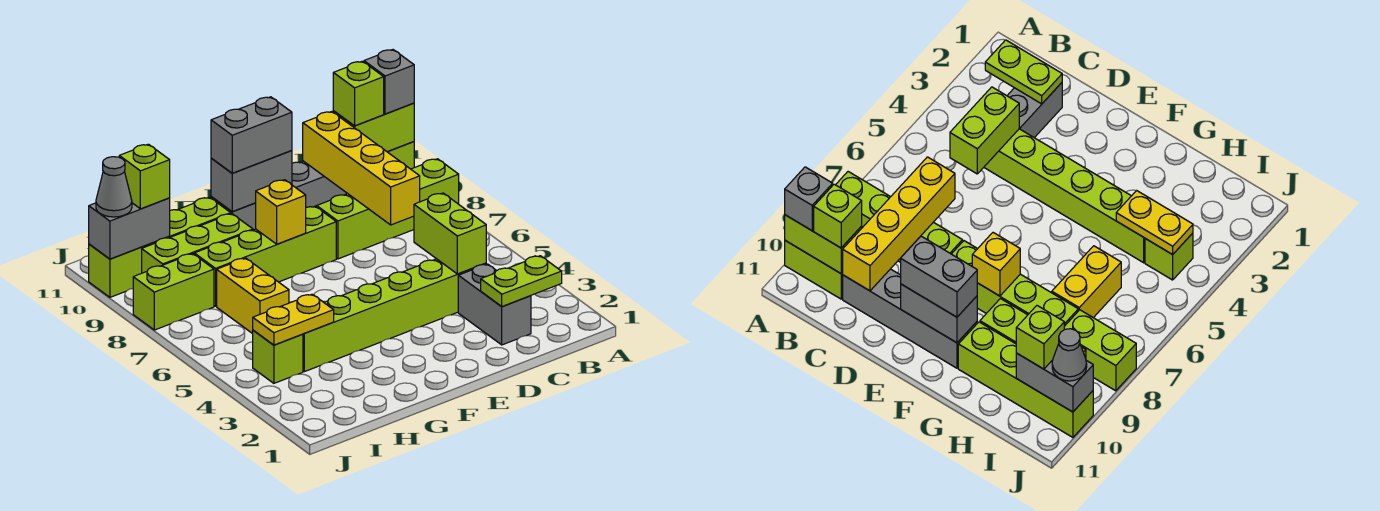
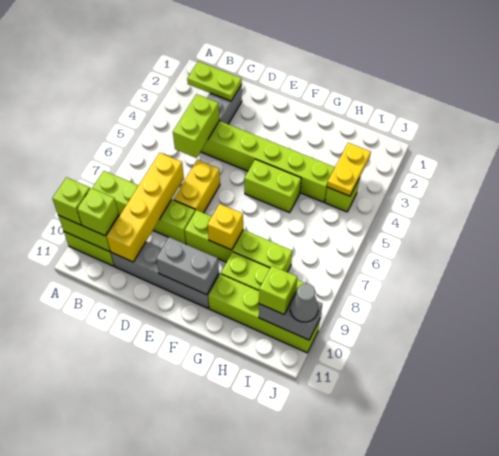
grey 1x1 brick [364,50,414,114] -> lime 1x1 brick [52,177,90,225]
grey 1x2 brick [211,97,292,173] -> none
yellow 1x2 plate [253,294,334,345] -> yellow 1x2 plate turned to [327,143,371,196]
yellow 1x2 brick [217,258,289,334] -> yellow 1x2 brick moved to [173,160,220,213]
lime 1x2 brick [133,254,214,330] -> lime 1x2 brick moved to [244,159,301,213]

